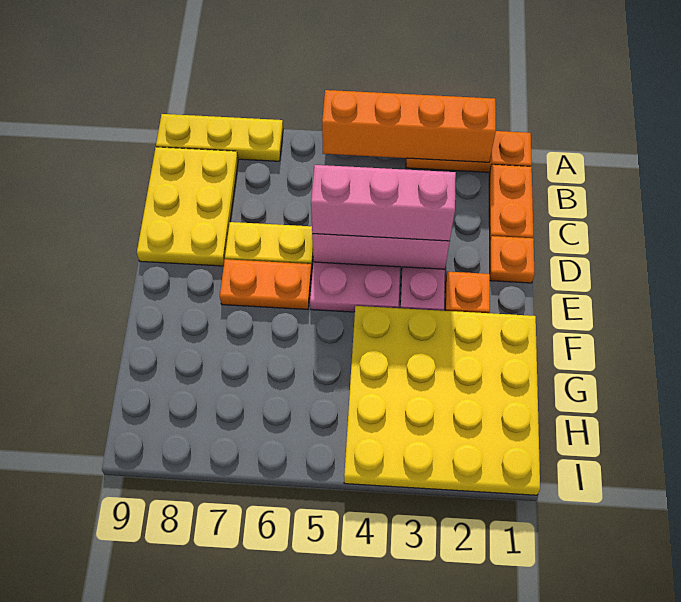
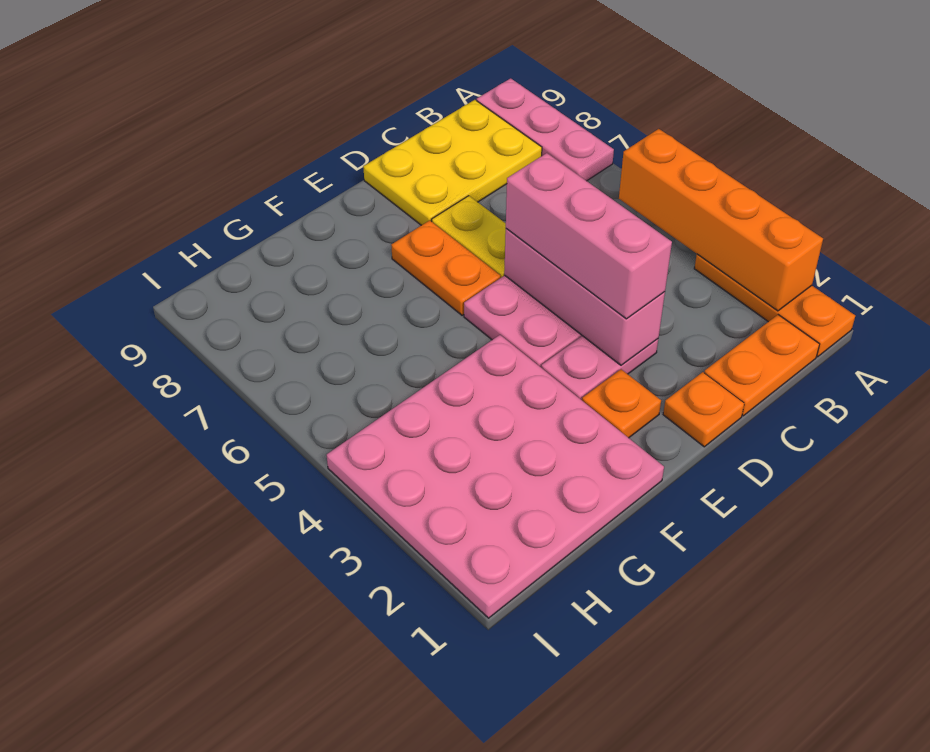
yellow 1x3 plate [156,114,283,161] -> pink 1x3 plate [477,78,614,181]
yellow 4x4 plate [344,306,540,495] -> pink 4x4 plate [327,335,664,618]

